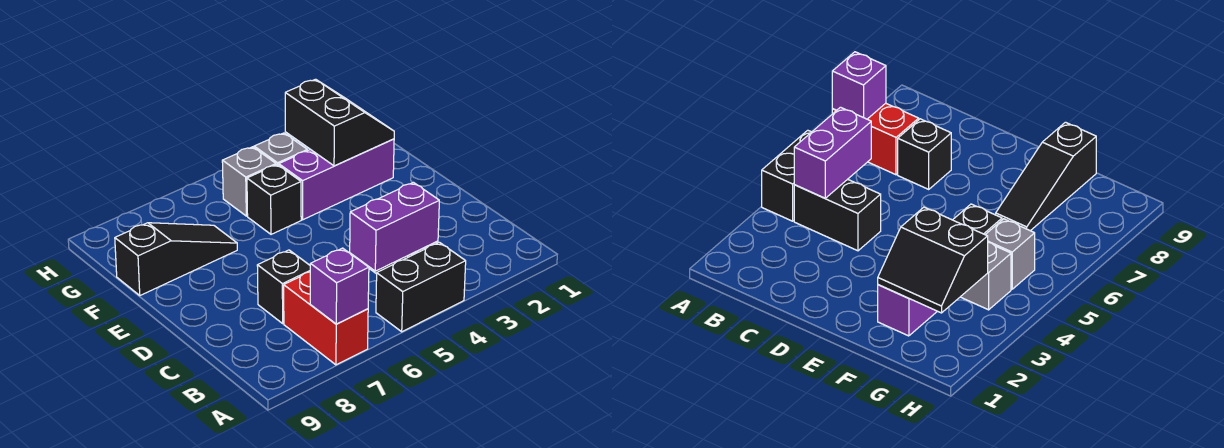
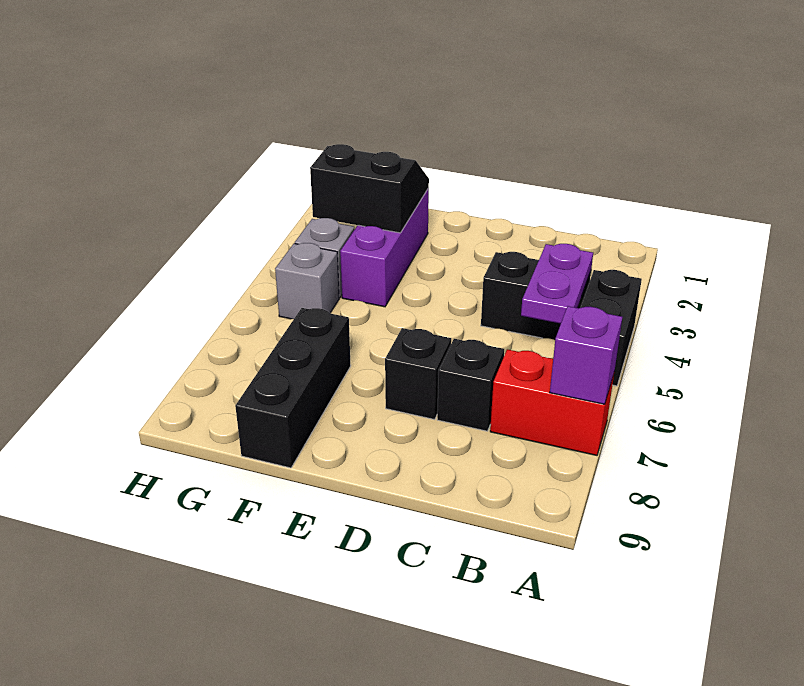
purple 1x2 brick [350,182,439,271] -> purple 1x2 plate [521,244,593,324]
black 1x1 brick [247,164,301,234] -> black 1x1 brick moved to [385,328,451,419]
black 1x3 slope [115,223,237,295] -> black 1x3 brick [235,308,351,468]

